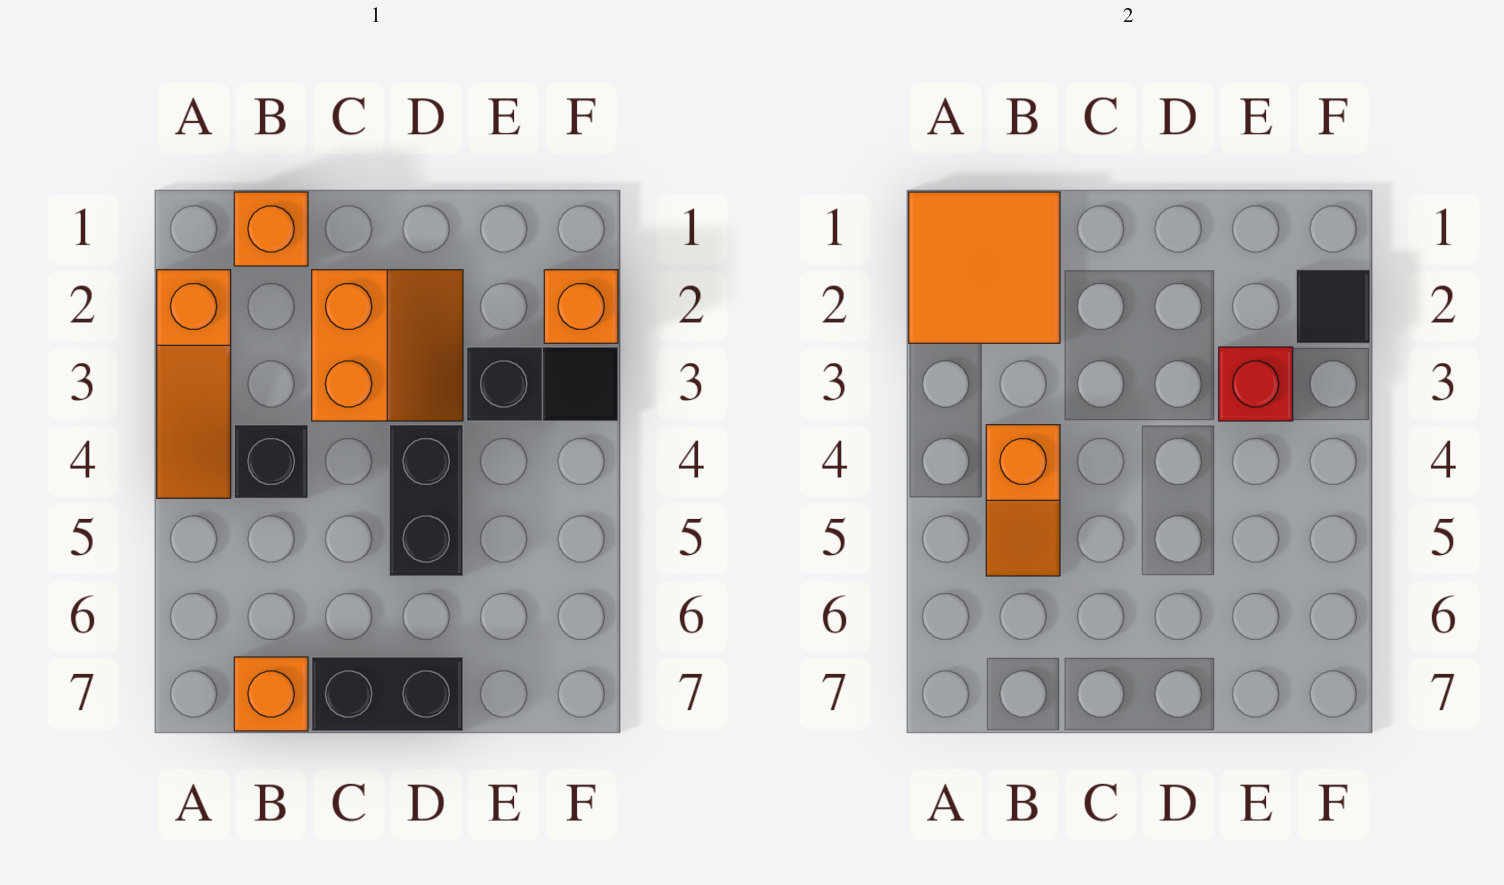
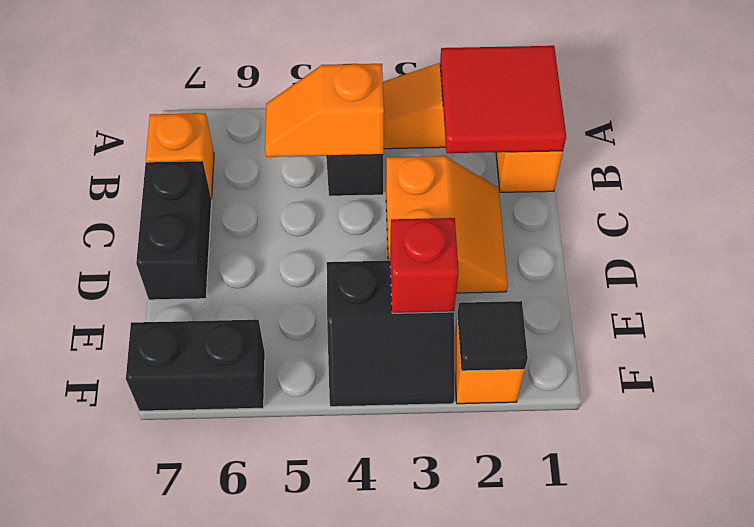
orange 2x2 tile [909,192,1060,343] -> red 2x2 tile [440,46,566,153]
orange 2x2 slope [312,270,463,421] -> orange 2x2 slope turned to [386,156,508,293]
black 1x2 brick [389,425,463,576] -> black 1x2 brick moved to [126,320,265,411]
black 1x2 slope [467,347,618,421] -> black 2x2 slope [327,261,454,407]

